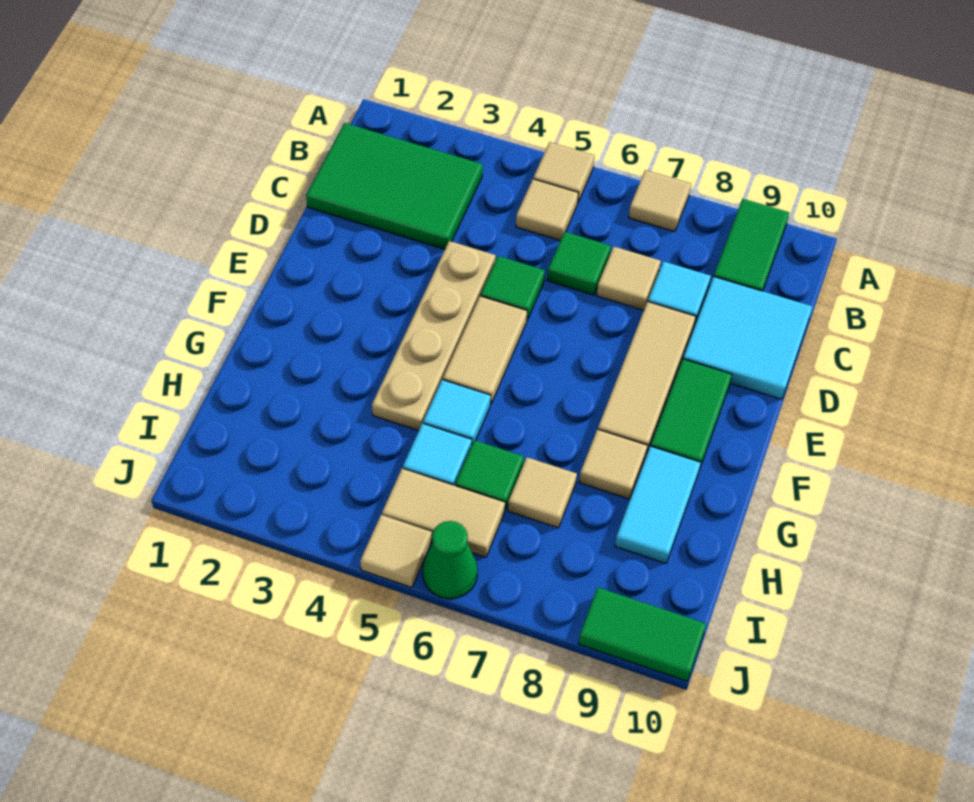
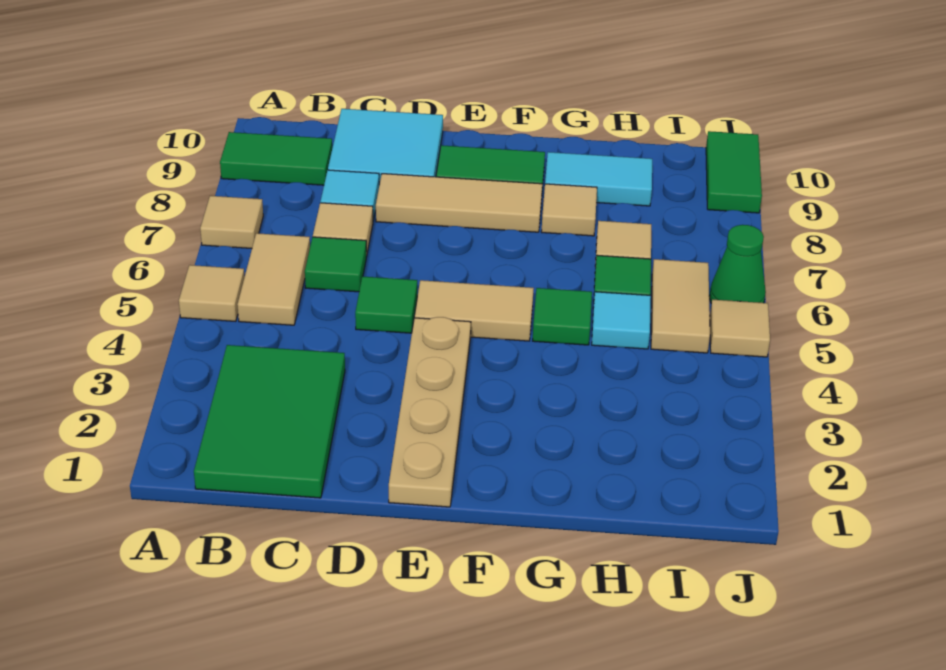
tan 1x1 tile [516,179,578,240] -> tan 1x2 tile [237,233,310,325]
tan 1x4 plate [372,241,496,431] -> tan 1x4 plate turned to [389,317,471,507]
cyan 1x1 tile [423,380,491,444] -> green 1x1 tile [533,288,592,345]

